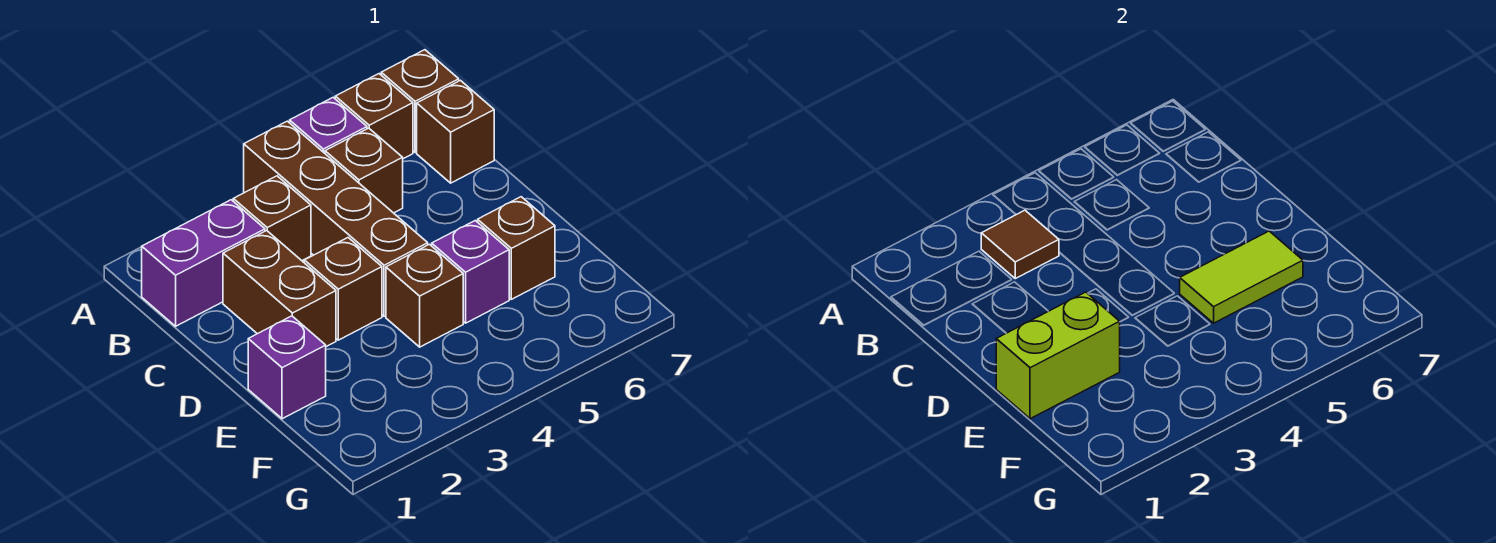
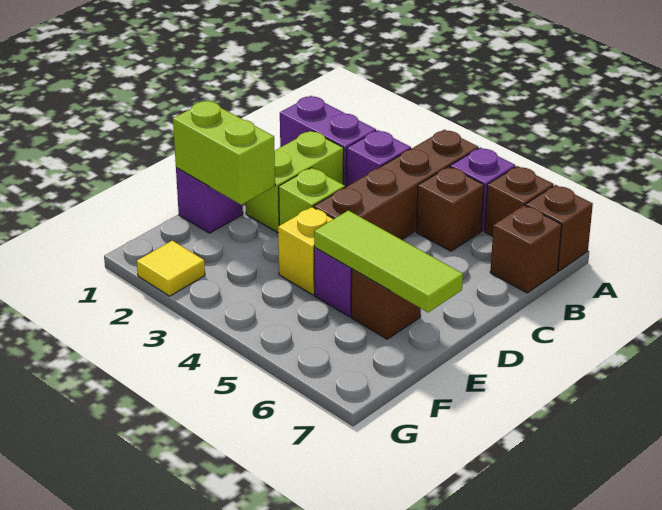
brown 1x1 brick [233,176,311,261] -> purple 1x1 brick [347,130,411,186]
brown 1x1 tile [981,210,1059,279] -> none
brown 1x2 brick [223,231,336,347] -> lime 1x2 brick [246,131,344,233]
brown 1x1 brick [304,238,382,340] -> lime 1x1 brick [279,168,345,226]
brown 1x1 brick [386,244,463,347] -> yellow 1x1 brick [278,207,333,295]
lime 1x2 tile [1180,231,1303,323] -> lime 1x3 tile [314,210,463,312]
none -> yellow 1x1 tile [137,241,205,296]

